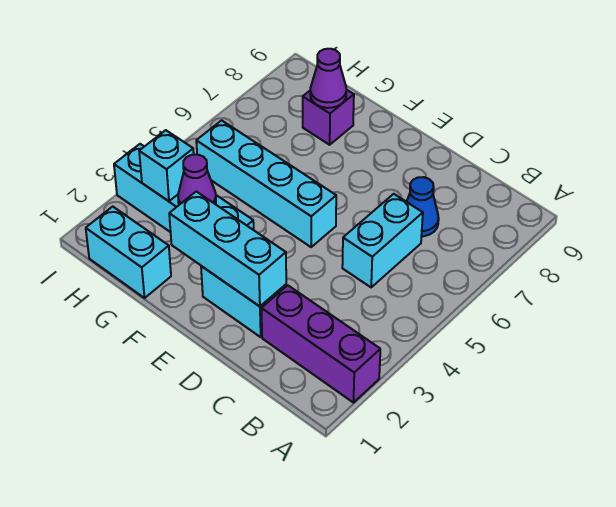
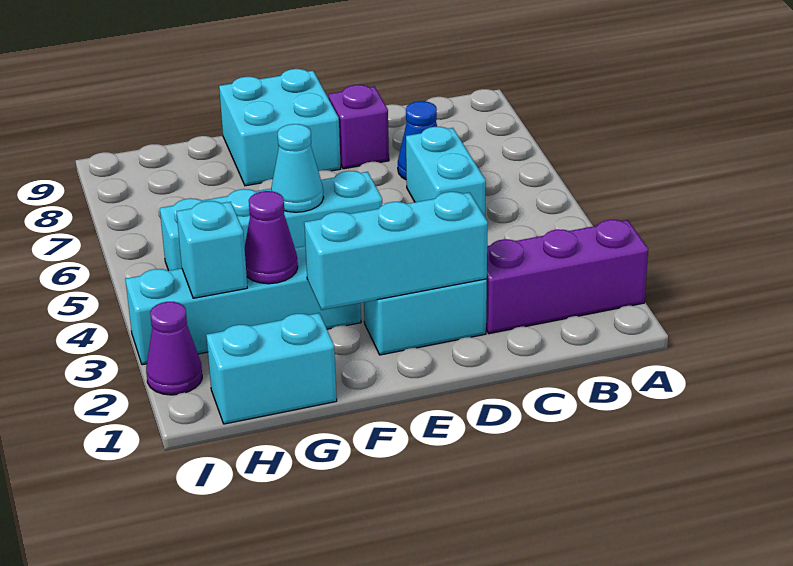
none -> cyan 2x2 brick [219,69,341,186]
none -> cyan 1x1 cone [271,124,324,212]
purple 1x1 brick [303,90,354,145] -> purple 1x1 brick moved to [328,85,389,169]
purple 1x1 cone [310,49,346,108] -> purple 1x1 cone moved to [146,302,202,395]

